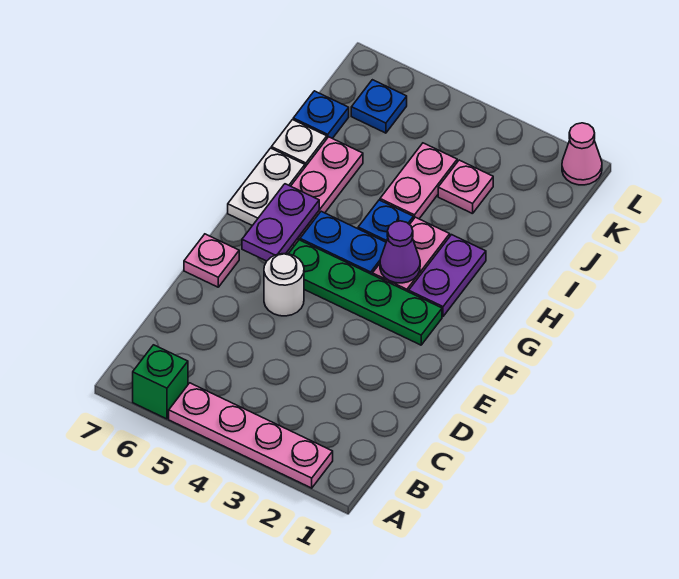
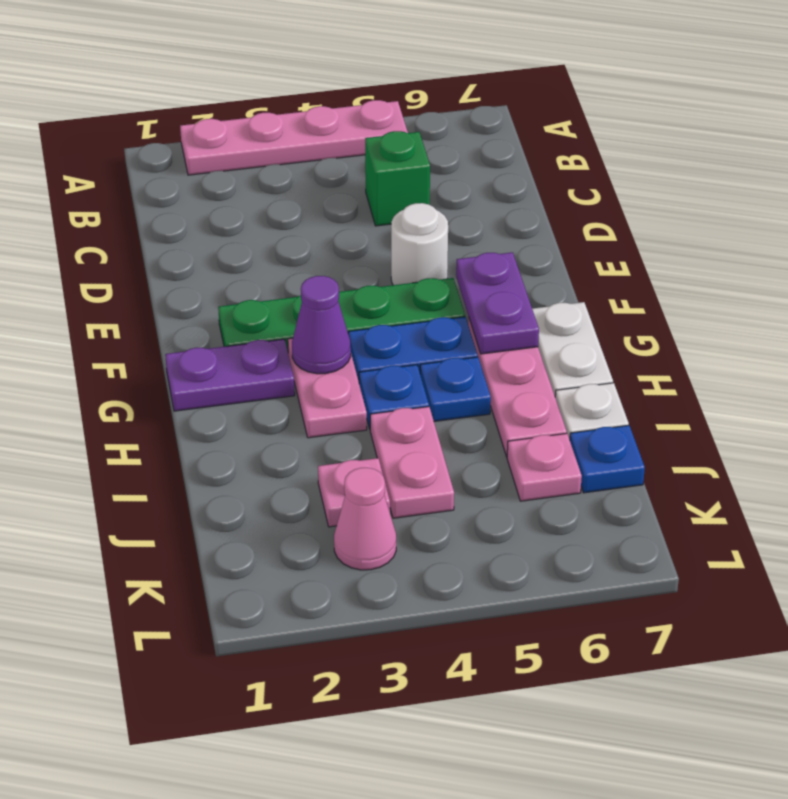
green 1x1 brick [133,345,188,419] -> green 1x1 brick moved to [365,131,430,226]
pink 1x1 plate [184,234,239,287] -> pink 1x1 plate moved to [507,433,582,501]
purple 1x2 plate [409,235,486,316] -> purple 1x2 plate turned to [165,339,295,411]
blue 1x1 plate [351,80,407,133] -> blue 1x1 plate moved to [420,357,491,421]
pink 1x1 cone [562,123,602,185] -> pink 1x1 cone moved to [334,468,396,570]

